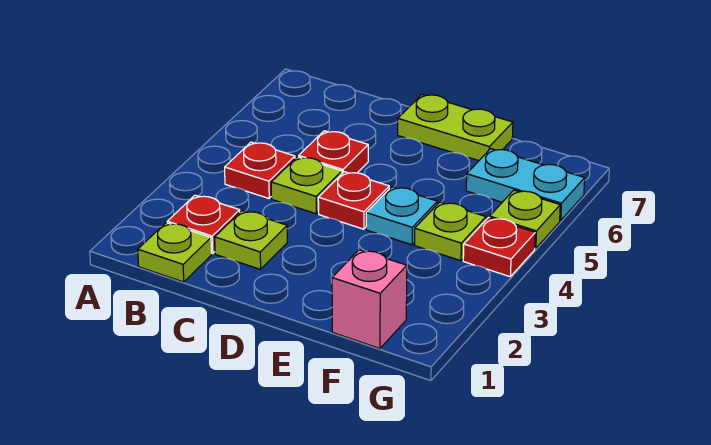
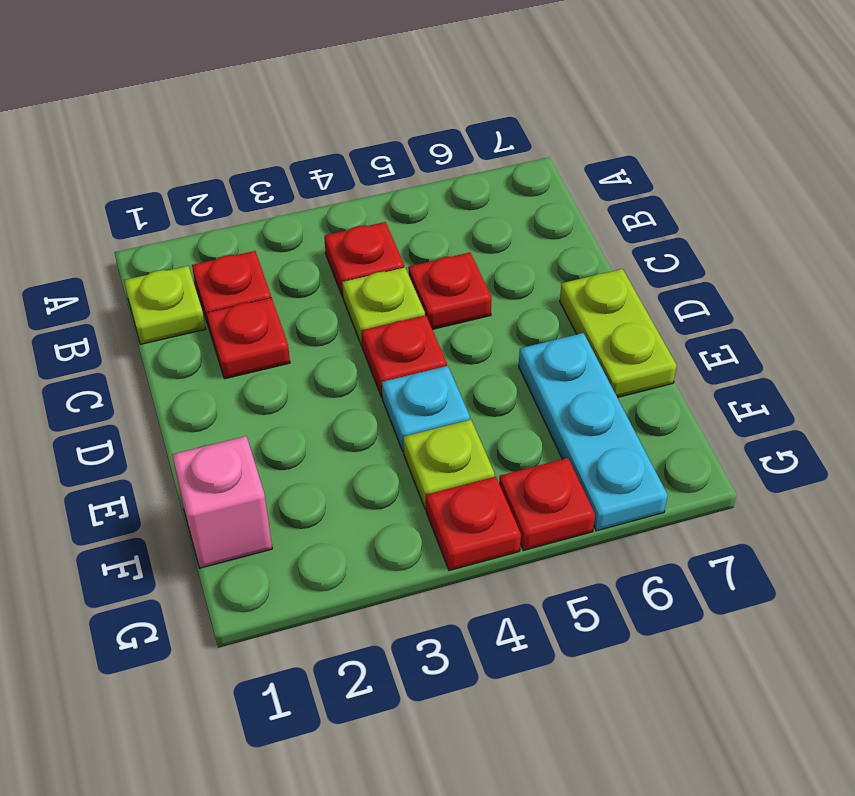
lime 1x1 plate [215,211,287,269] -> red 1x1 plate [207,298,290,379]
cyan 1x2 plate [466,149,585,221] -> cyan 1x3 plate [519,333,668,531]
lime 1x1 plate [490,190,560,248] -> red 1x1 plate [499,458,595,550]

